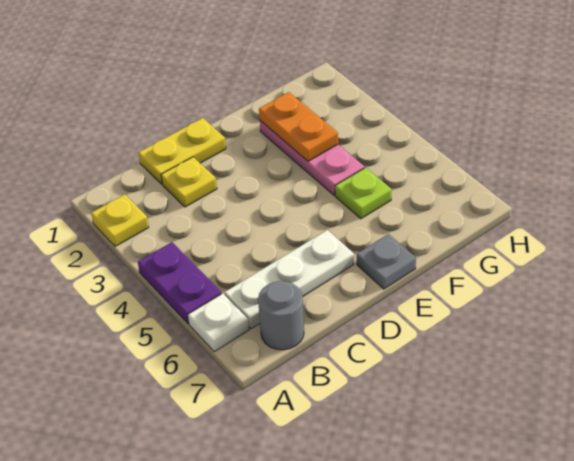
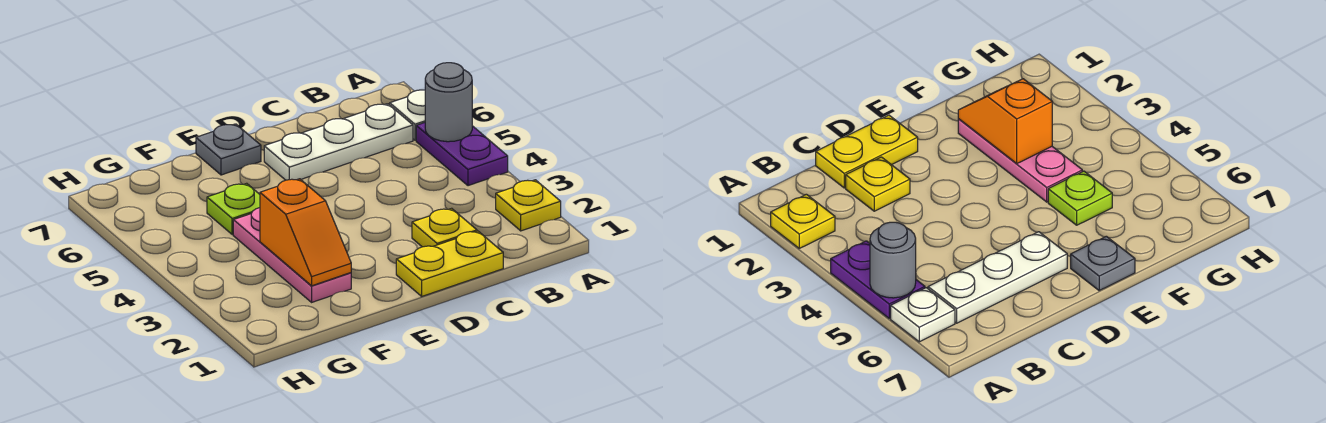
grey 1x1 round brick [258,281,304,350] -> grey 1x1 round brick moved to [425,63,472,142]
orange 1x2 plate [259,92,338,161] -> orange 1x2 slope [260,179,351,286]

